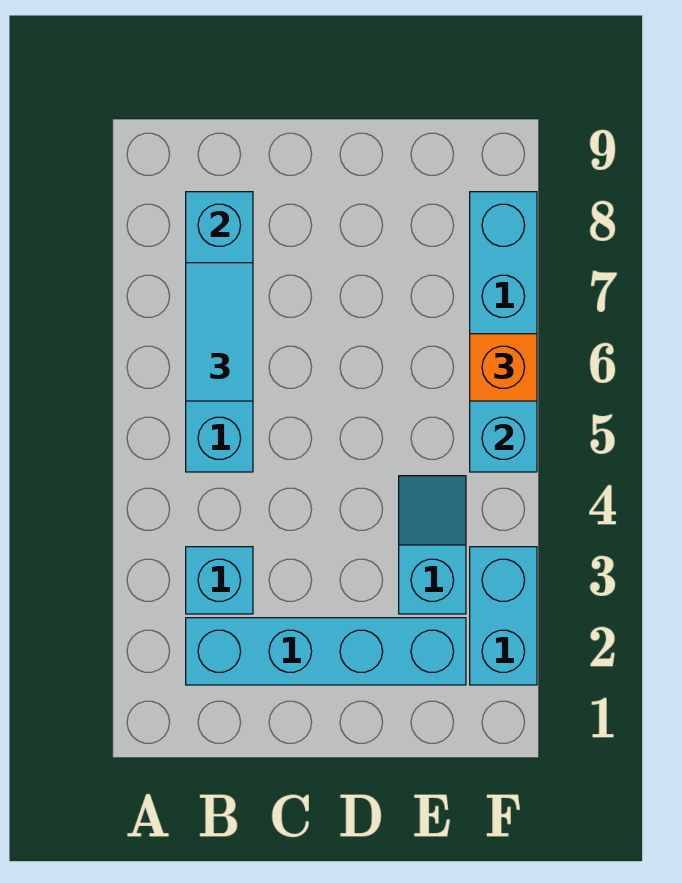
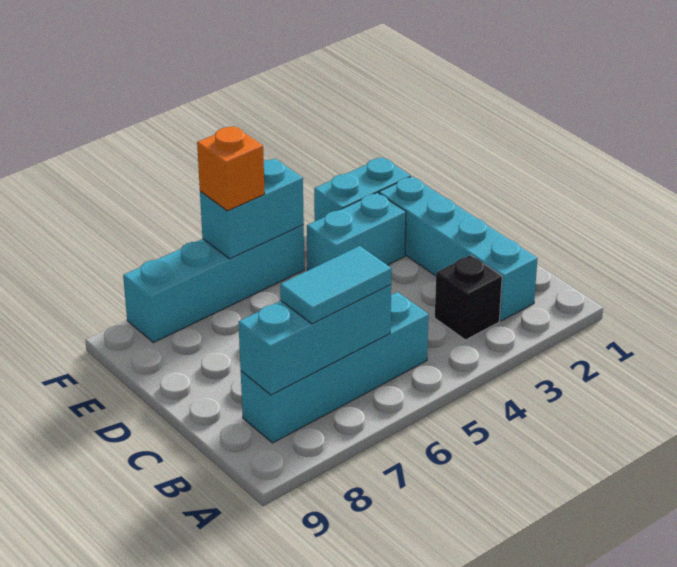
cyan 1x1 brick [186,547,253,614] -> black 1x1 brick [435,255,502,340]
cyan 1x2 slope [399,476,466,614] -> cyan 1x2 brick [307,193,406,270]

